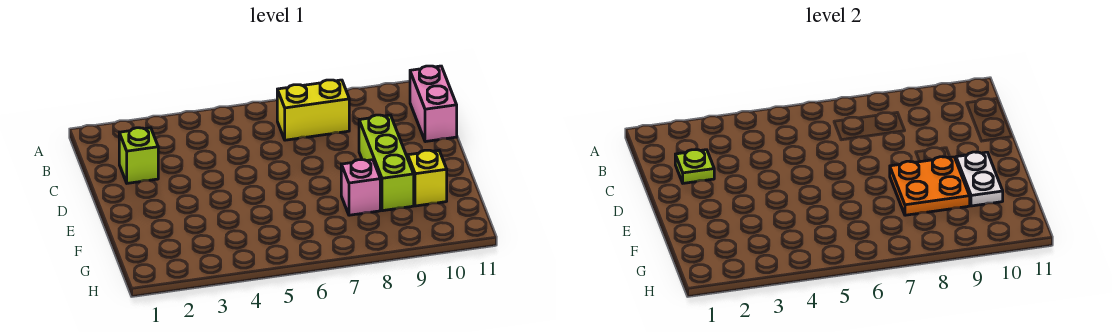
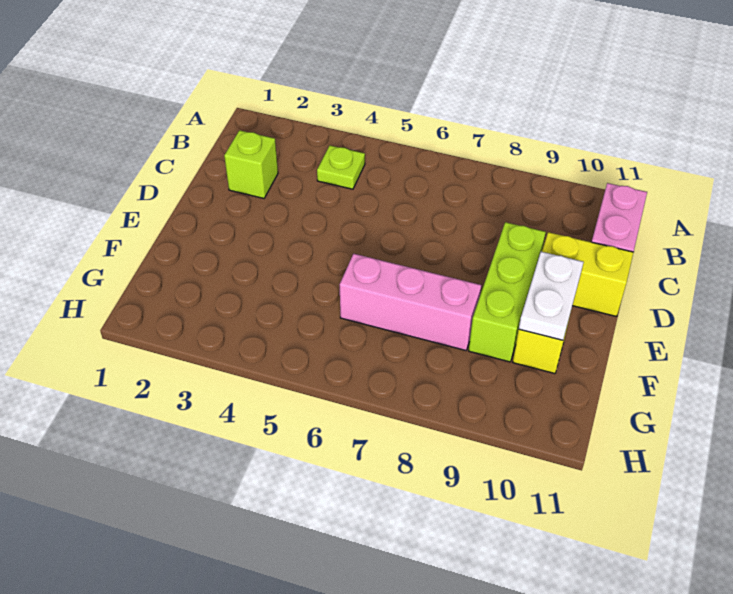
yellow 1x2 brick [277,80,349,140] -> yellow 1x2 brick moved to [542,232,633,316]
lime 1x1 plate [675,150,714,183] -> lime 1x1 plate moved to [317,146,365,189]
orange 2x2 plate [890,157,970,215] -> none
pink 1x1 brick [341,160,380,215] -> pink 1x3 brick [340,254,481,350]

